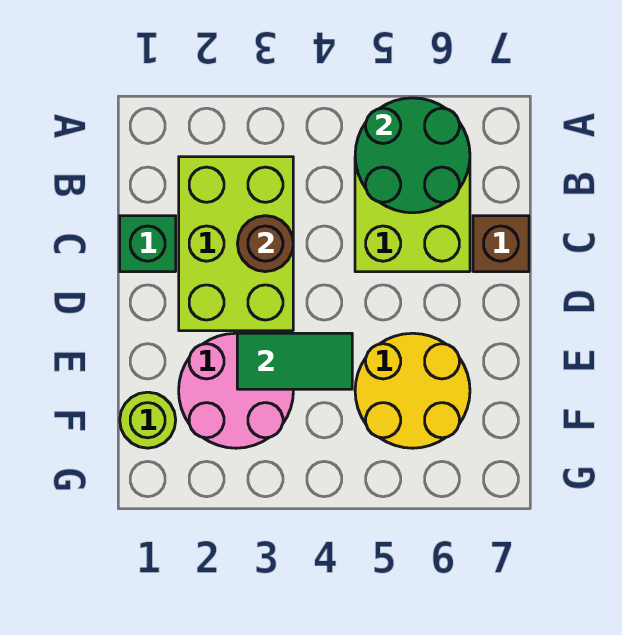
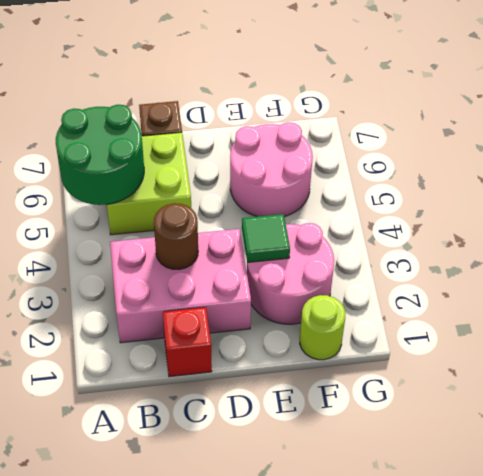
lime 2x3 brick [179,157,293,331] -> pink 2x3 brick [110,229,251,343]
green 1x1 brick [120,216,176,272] -> red 1x1 brick [163,307,212,377]
green 1x2 tile [237,333,352,389] -> green 1x1 tile [242,214,290,263]
yellow 2x2 round brick [355,333,470,448] -> pink 2x2 round brick [230,122,313,217]

